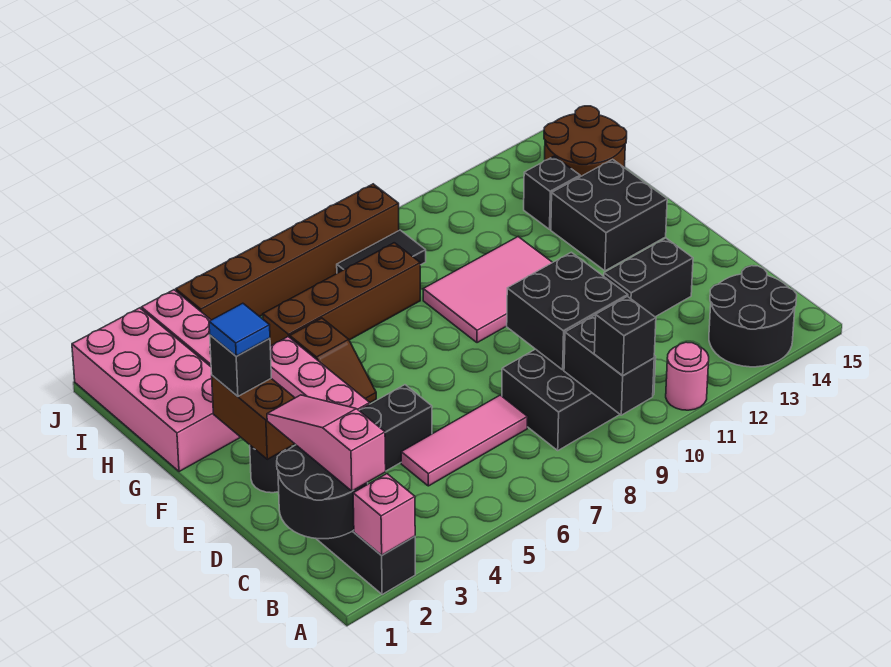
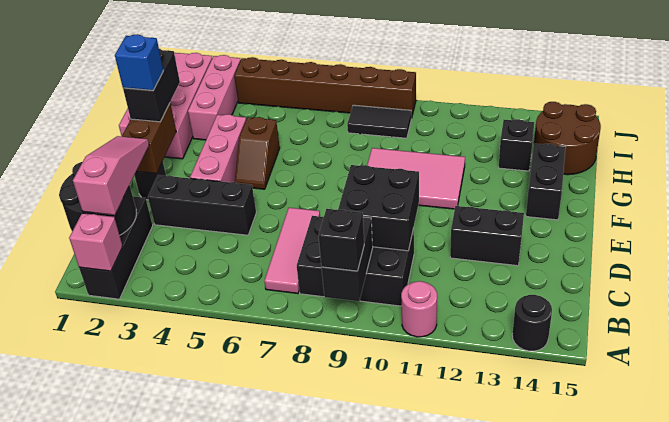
black 2x2 round brick [709,266,797,367] -> black 1x1 round brick [512,295,552,351]
pink 1x3 tile [401,395,528,486] -> pink 1x3 tile turned to [264,208,320,294]
black 1x1 brick [210,335,271,396] -> black 1x2 brick [123,49,180,122]
blue 1x1 tile [209,303,270,356] -> blue 1x1 brick [115,34,163,90]
black 2x2 brick [551,159,667,271] -> black 1x2 brick [526,144,566,220]
brown 1x4 brick [263,243,420,346] -> none

